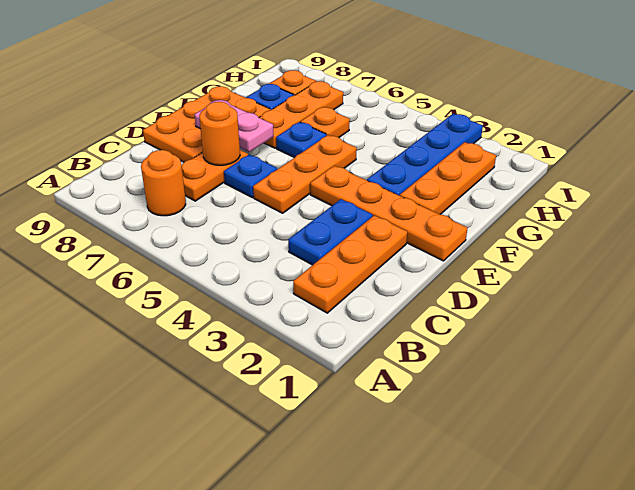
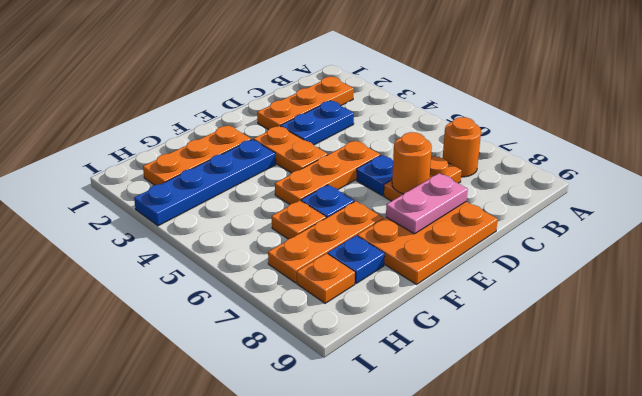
orange 1x4 plate [310,165,467,261] -> orange 1x2 plate [254,126,328,173]
pink 1x2 plate [195,100,274,152] -> pink 1x2 plate turned to [386,173,468,234]

